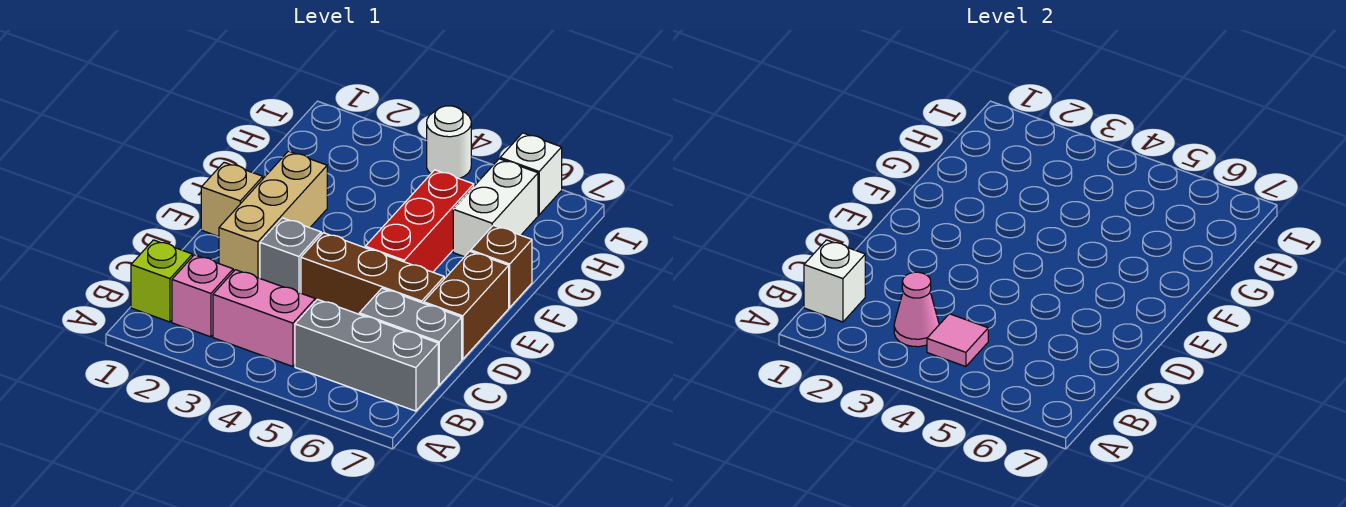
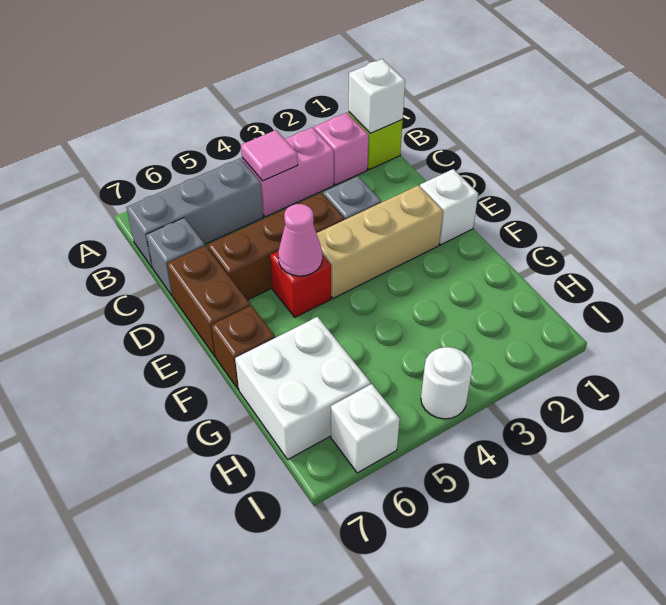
pink 1x1 cone [894,272,939,347] -> pink 1x1 cone moved to [278,204,322,276]
grey 1x2 brick [359,288,462,385] -> grey 1x1 brick [146,218,205,296]
tan 1x3 brick [219,151,327,278] -> tan 1x3 brick turned to [317,185,443,298]
tan 1x1 brick [201,162,263,237] -> white 1x1 brick [420,169,478,245]
red 1x3 brick [365,170,474,272] -> red 1x1 brick [270,251,331,317]
white 1x2 brick [453,159,538,257] -> white 2x2 brick [235,317,370,459]

